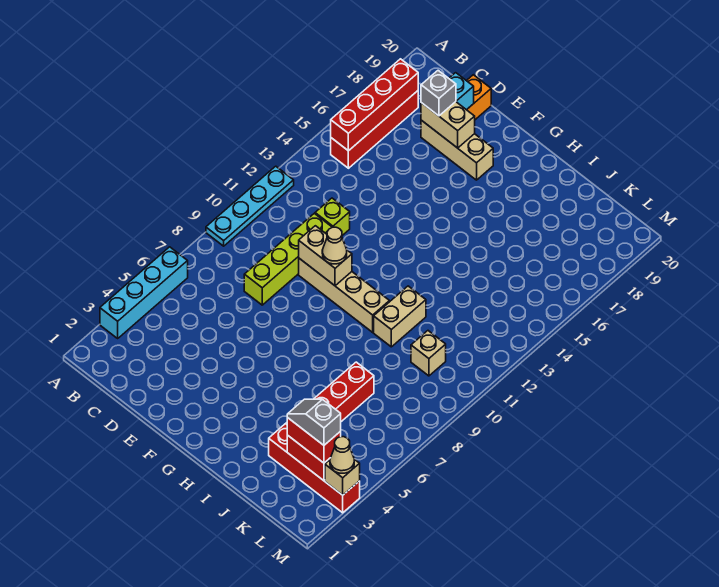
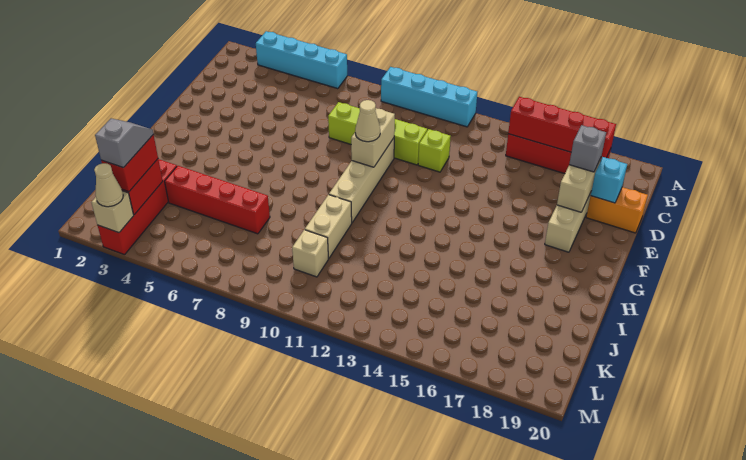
cyan 1x4 plate [206,166,294,246] -> cyan 1x4 brick [381,67,477,127]
tan 1x2 brick [374,286,426,347] -> tan 1x2 brick turned to [305,195,352,258]

